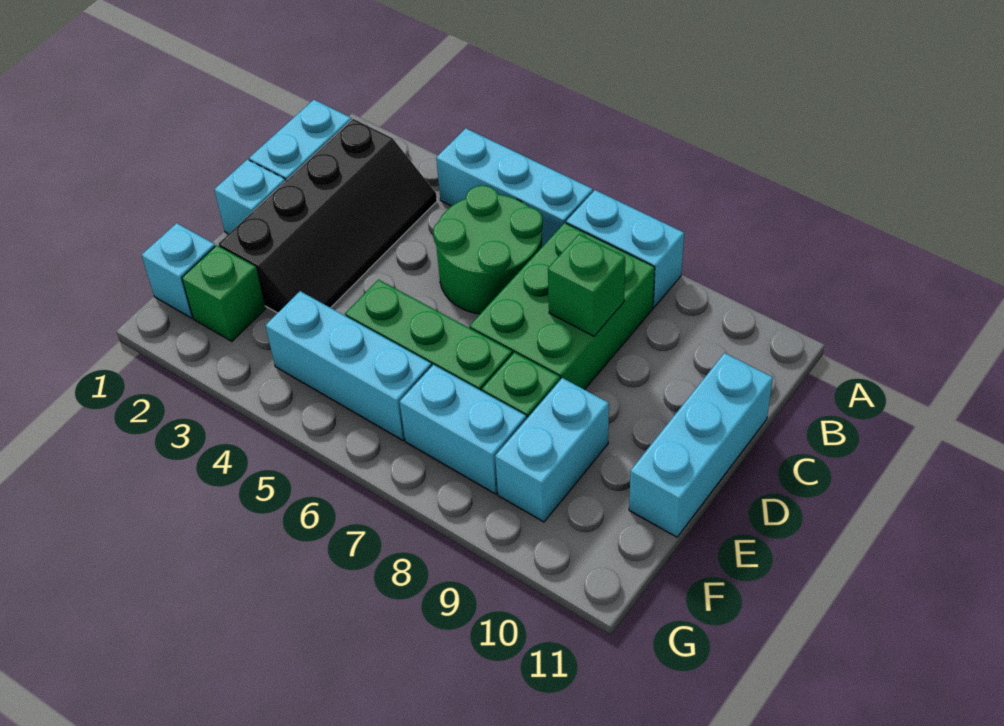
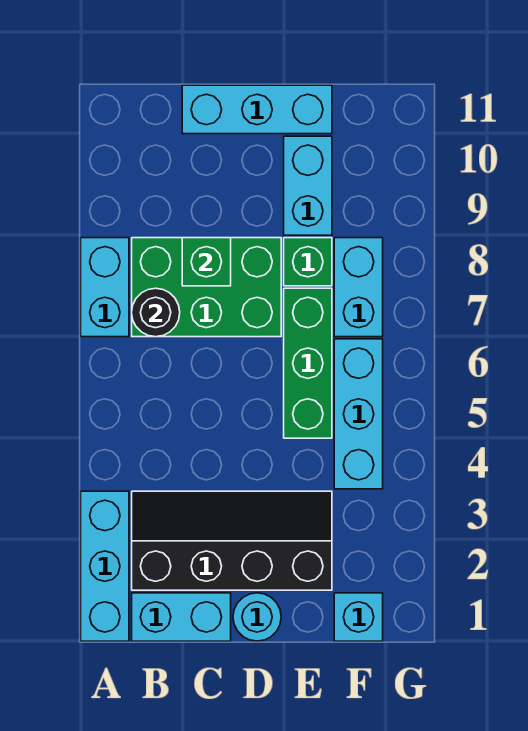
cyan 1x3 brick [436,128,593,247] -> cyan 1x3 brick moved to [81,491,129,641]
green 2x2 round brick [433,185,543,314] -> none
none -> black 1x1 round brick [132,288,180,337]
cyan 1x1 brick [214,159,285,234] -> cyan 1x1 round brick [233,593,281,641]
cyan 1x2 brick [495,378,609,522] -> cyan 1x2 brick turned to [284,136,332,235]
green 1x1 brick [182,245,266,341] -> none

